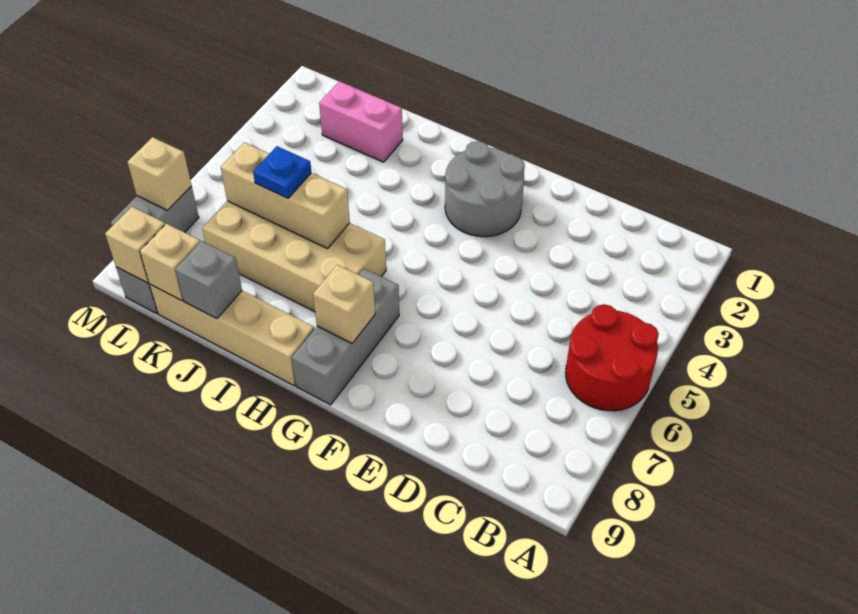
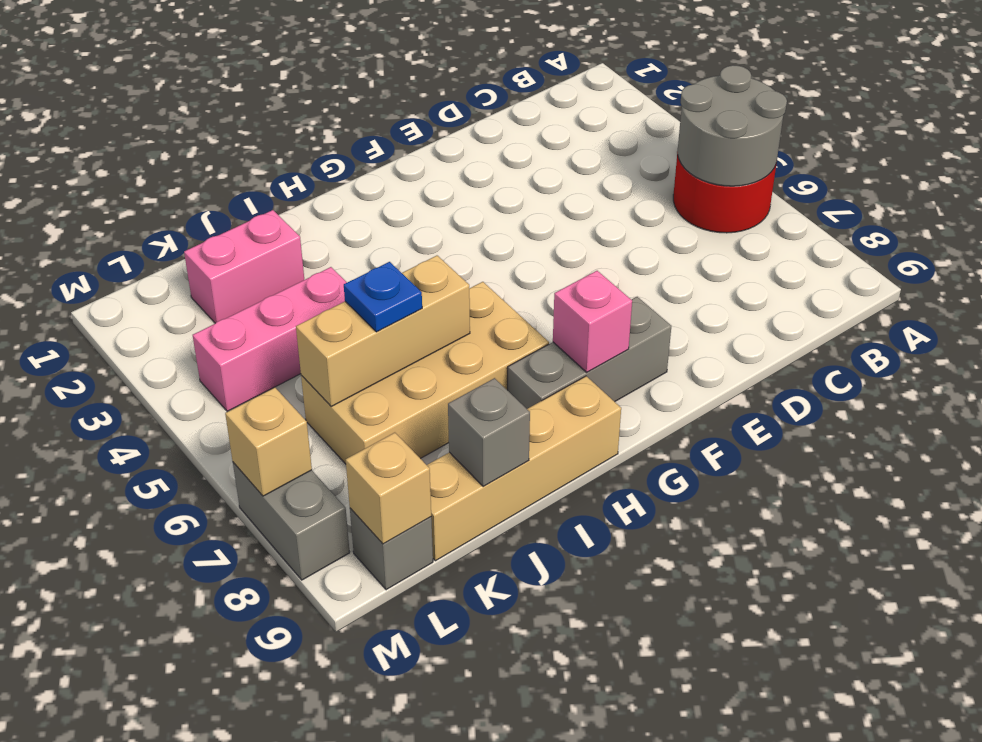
grey 2x2 round brick [445,141,525,237] -> grey 2x2 round brick moved to [678,65,787,186]
grey 1x3 brick [292,269,399,405] -> grey 1x3 brick turned to [508,297,671,409]
tan 1x1 brick [313,265,375,343] -> pink 1x1 brick [553,271,632,372]
none -> pink 1x3 brick [193,267,347,412]
tan 1x1 brick [140,224,200,301] -> none

